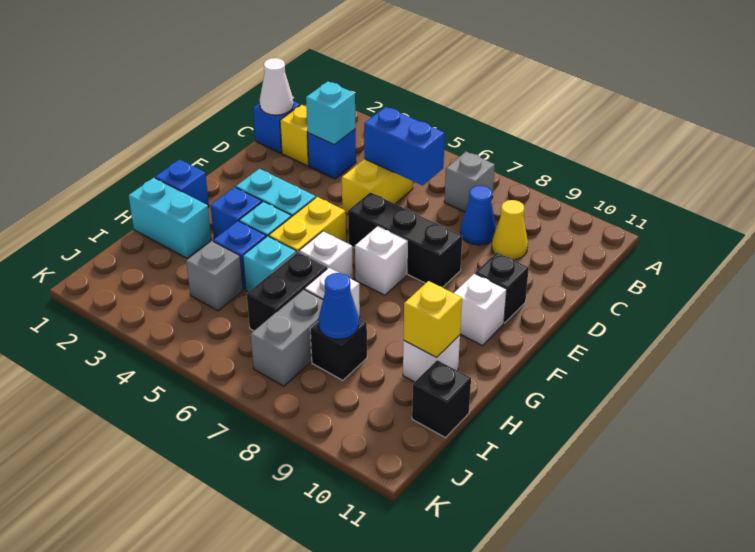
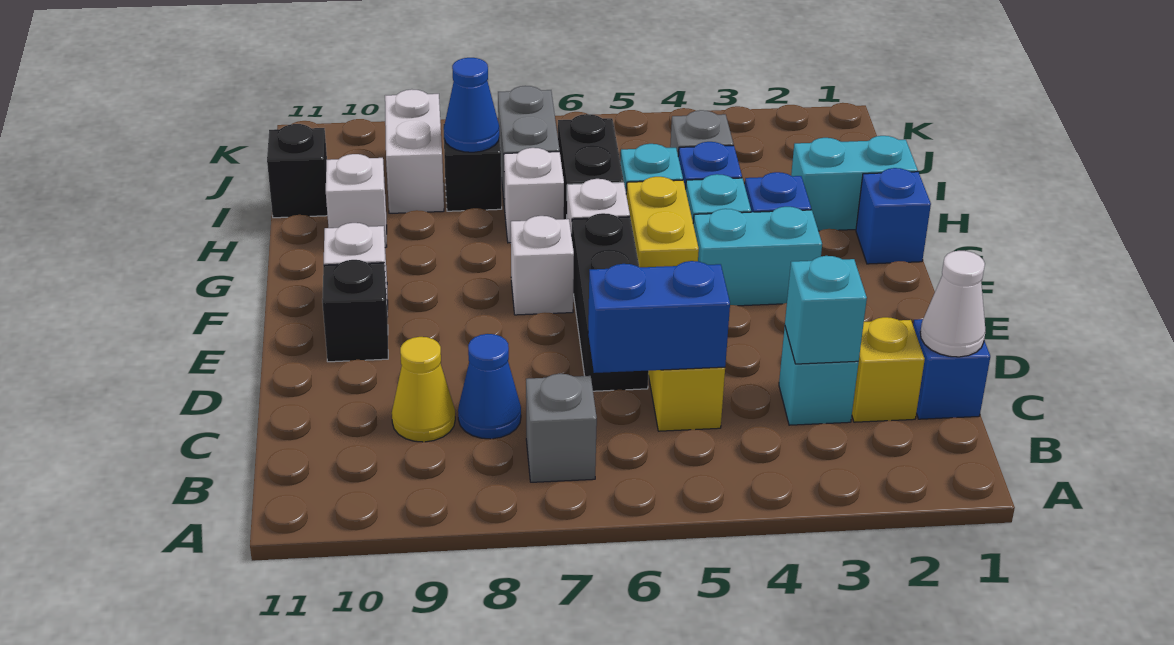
blue 1x1 brick [308,129,356,179] -> cyan 1x1 brick [779,327,859,425]
black 1x3 brick [348,192,462,287] -> black 1x3 brick turned to [572,213,649,391]
yellow 1x1 brick [404,281,462,357] -> none
none -> white 1x2 brick [385,89,444,213]

